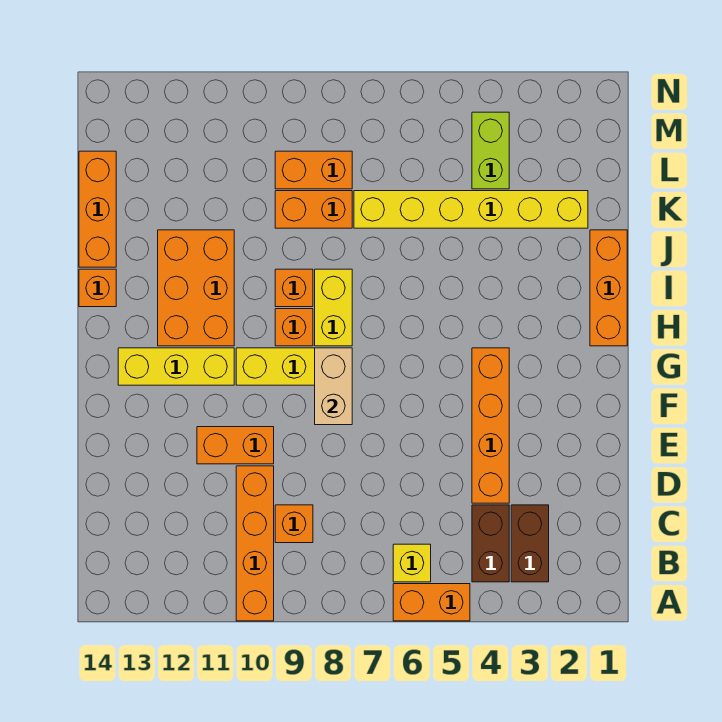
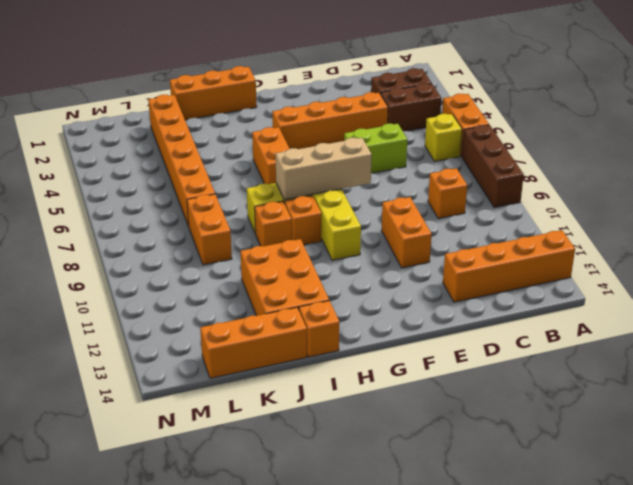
none -> brown 1x3 brick [462,125,524,207]
orange 1x4 brick [236,466,274,621] -> orange 1x4 brick moved to [443,230,575,302]
tan 1x2 brick [315,348,352,425] -> tan 1x3 brick [275,138,372,200]
yellow 1x3 brick [118,348,234,385] -> none
orange 2x3 brick [158,230,234,346] -> orange 2x3 brick turned to [240,239,329,316]
yellow 1x6 brick [354,191,588,228] -> orange 1x6 brick [148,95,215,225]
lime 1x2 brick [472,112,509,189] -> lime 1x2 brick moved to [344,124,407,173]
orange 1x2 brick [275,151,352,189] -> orange 1x2 brick moved to [252,127,290,184]

